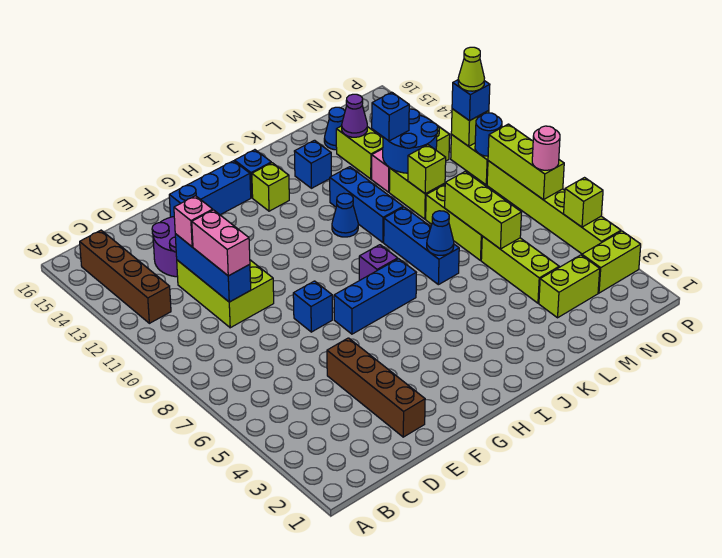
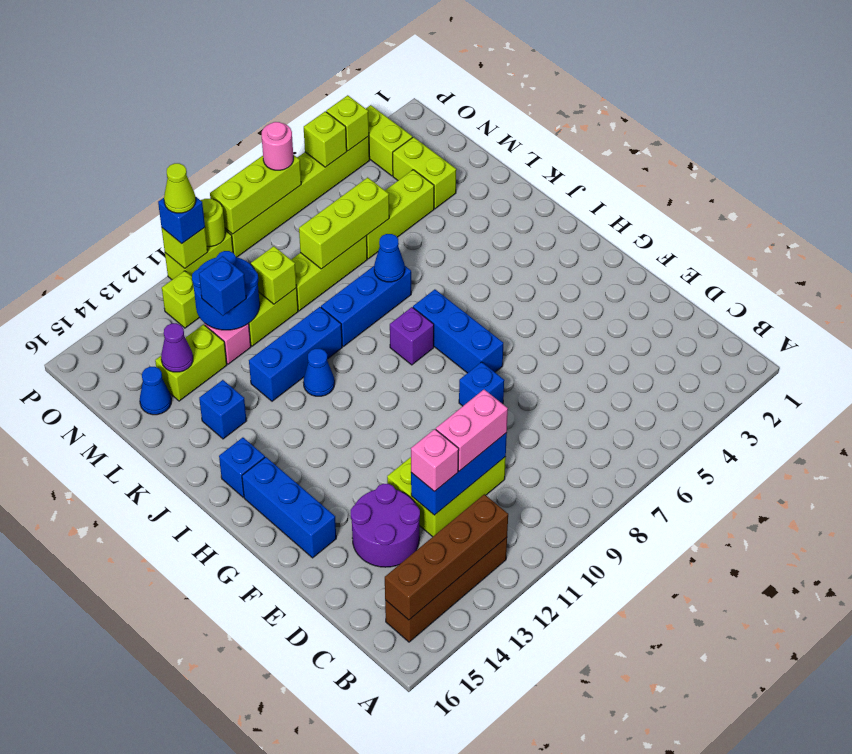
brown 1x4 brick [327,338,425,437] -> brown 1x4 brick moved to [385,494,508,620]
lime 1x1 brick [252,163,289,211] -> lime 1x1 brick moved to [326,95,369,151]
blue 1x1 round brick [475,113,502,156] -> lime 1x1 round brick [201,199,225,246]

